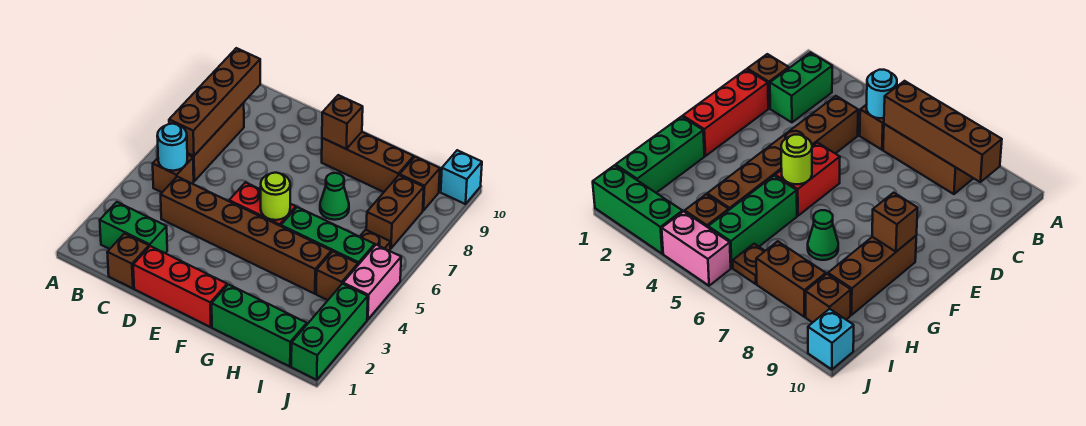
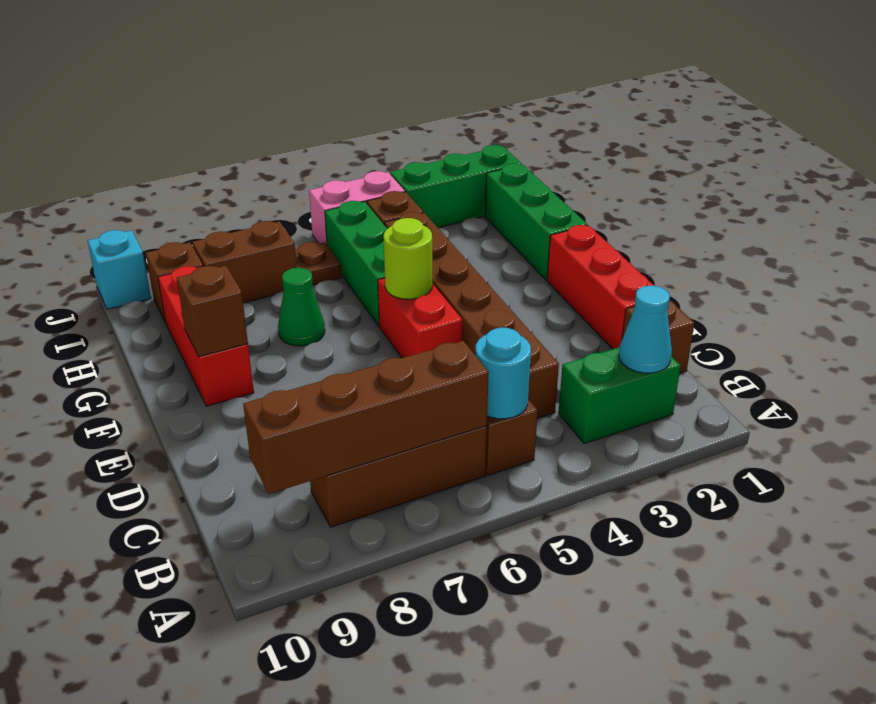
green 1x2 brick [100,202,167,253] -> green 1x2 brick turned to [559,347,681,444]
none -> cyan 1x1 cone [619,286,672,373]
brown 1x3 brick [322,132,414,192] -> red 1x3 brick [158,266,254,406]

